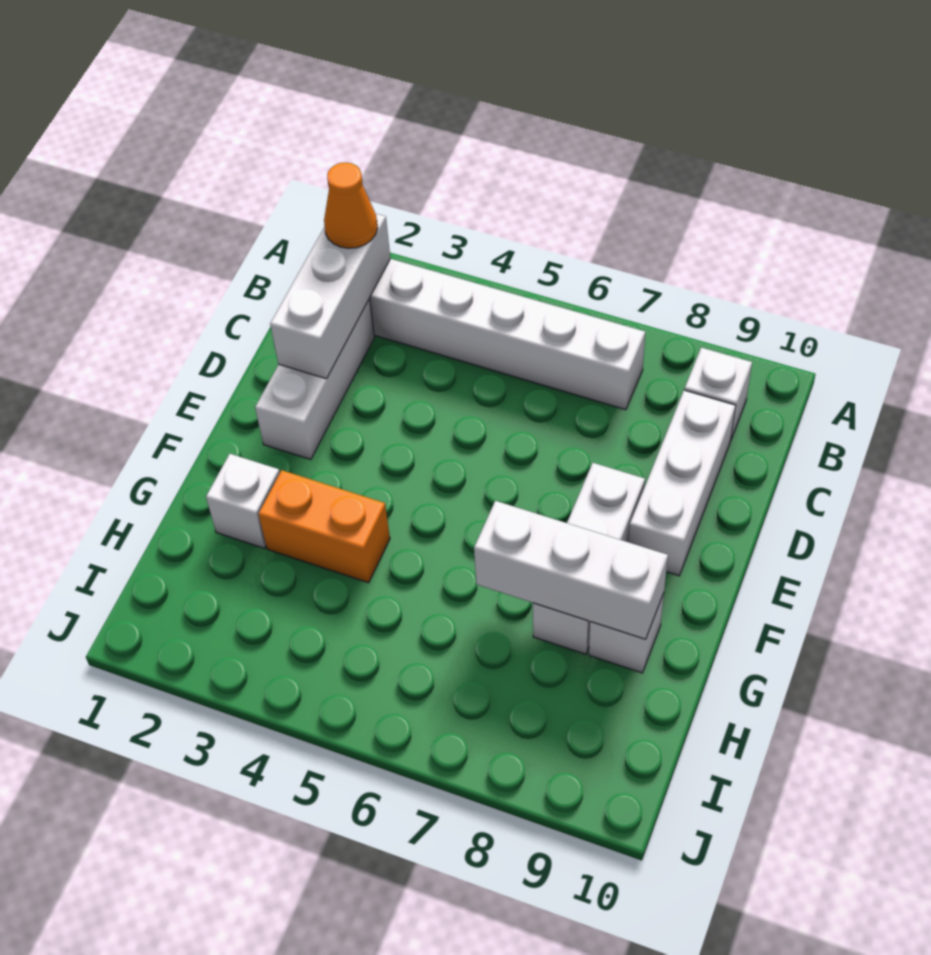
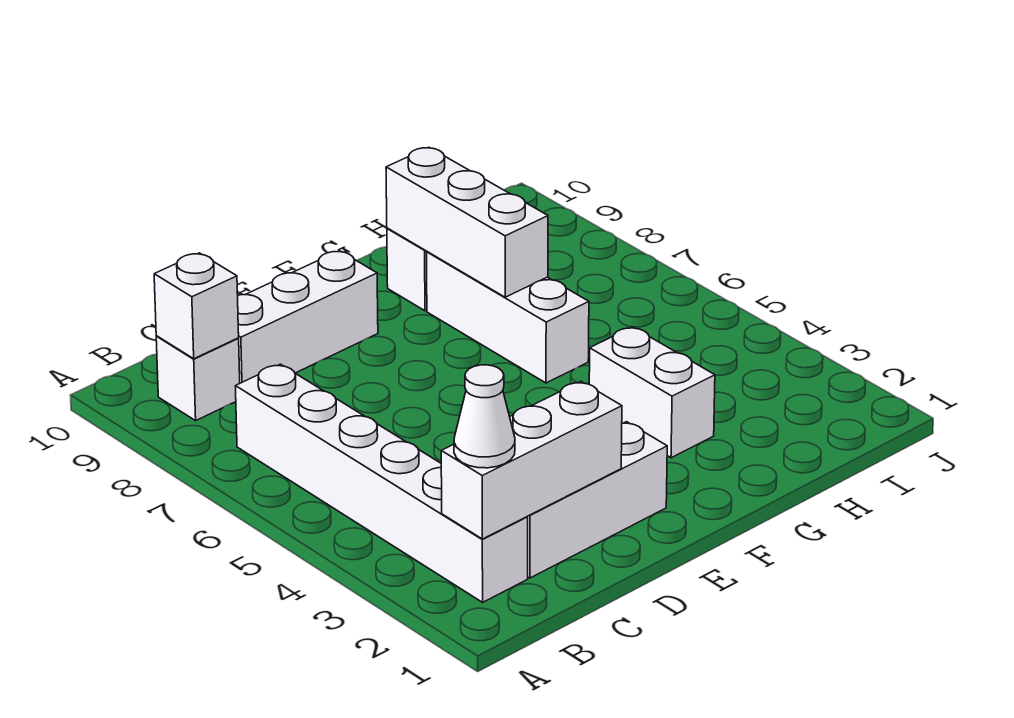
orange 1x1 cone [324,162,378,248] -> white 1x1 cone [454,365,515,468]
white 1x3 brick [533,463,645,654] -> white 1x3 brick turned to [427,252,589,383]
white 1x1 brick [206,454,280,548] -> white 1x1 brick moved to [154,253,239,359]
orange 1x2 brick [259,470,390,583] -> white 1x2 brick [589,327,715,458]

